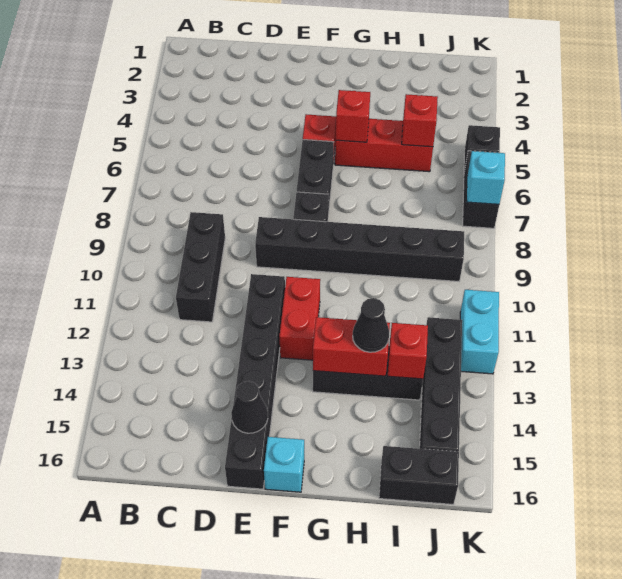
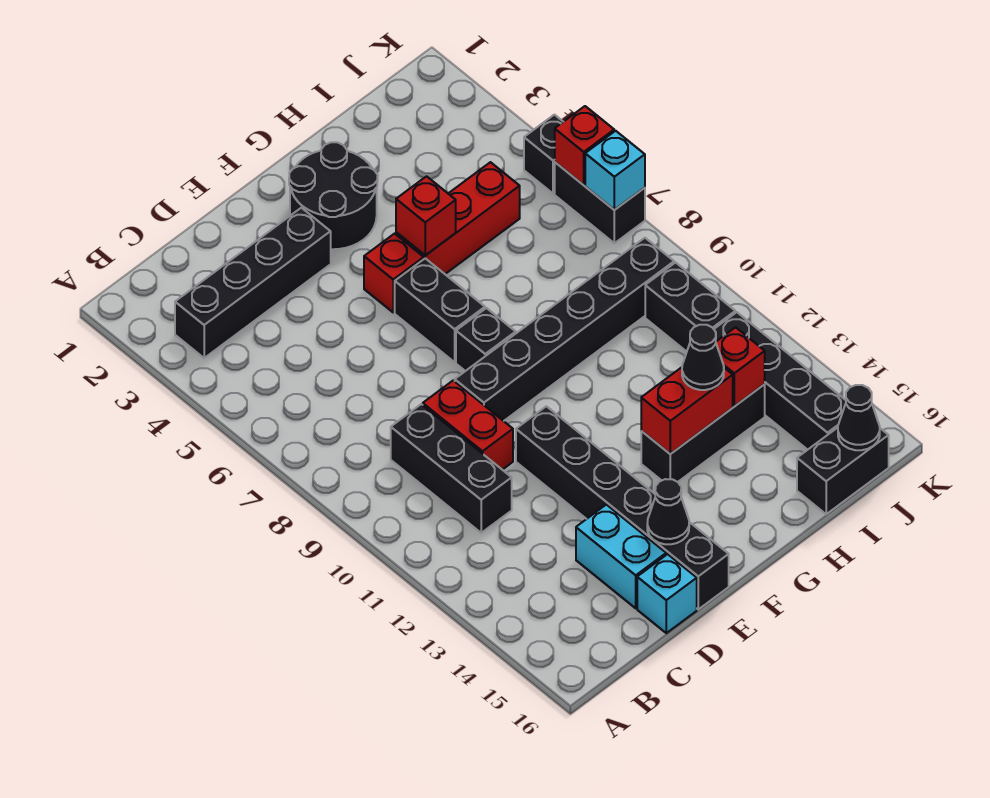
none -> black 1x4 brick [175,208,331,358]
none -> black 2x2 round brick [289,142,378,249]
red 1x2 brick [279,277,320,360] -> red 1x2 brick moved to [423,381,513,470]
cyan 1x1 brick [264,437,304,492] -> cyan 1x1 brick moved to [637,554,697,633]
red 1x1 brick [402,94,438,147] -> red 1x1 brick moved to [555,106,614,185]
none -> black 1x2 brick [645,263,735,352]
none -> black 1x1 cone [838,385,880,450]
cyan 1x2 brick [460,290,499,374] -> cyan 1x2 brick moved to [576,505,666,608]

